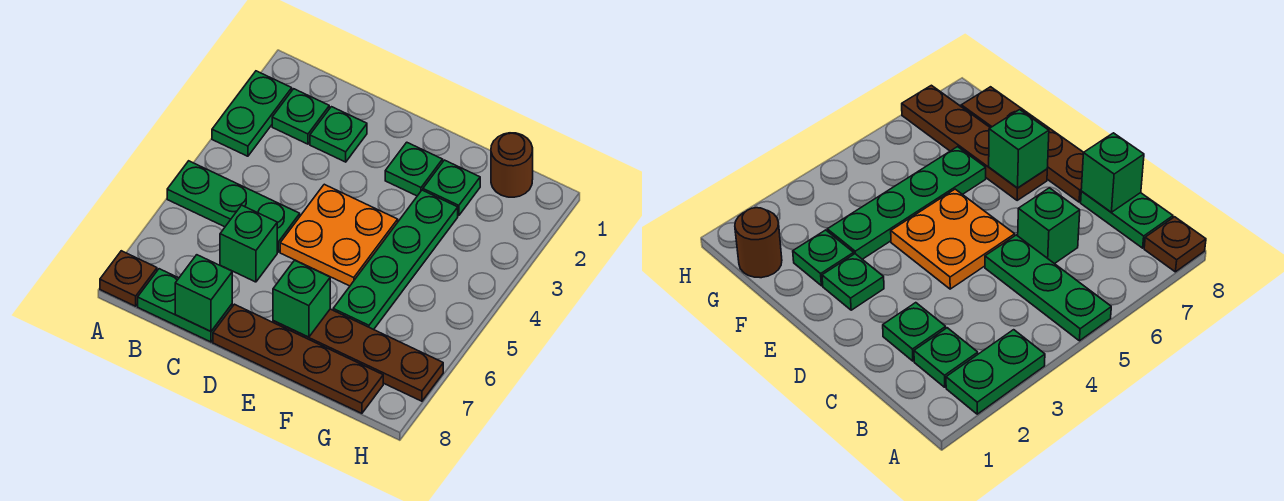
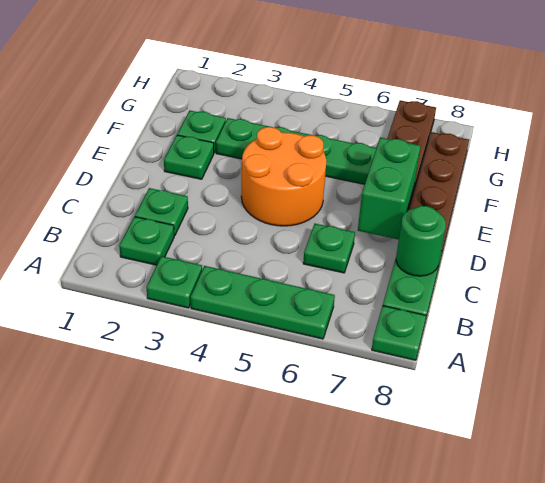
green 1x2 plate [212,71,292,156] -> green 1x1 plate [147,256,202,308]
green 1x3 plate [167,161,300,252] -> green 1x3 plate turned to [191,266,335,339]
brown 1x1 plate [100,251,157,306] -> green 1x1 plate [372,306,426,360]
green 1x1 brick [220,205,277,282] -> green 1x1 plate [303,224,355,273]
green 1x1 brick [175,255,232,331] -> green 1x1 round brick [396,206,446,276]
orange 2x2 plate [280,184,398,286] -> orange 2x2 round brick [241,127,326,226]
green 1x1 brick [273,260,330,337] -> green 1x2 brick [358,137,420,239]
brown 1x1 round brick [491,133,533,197] -> none

